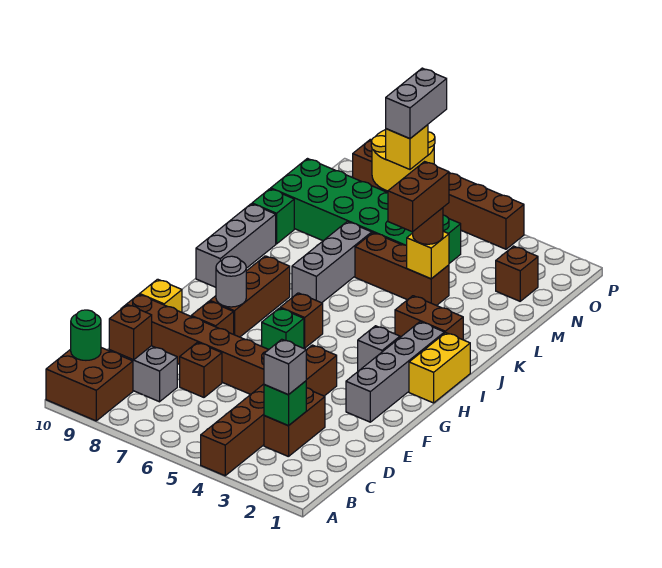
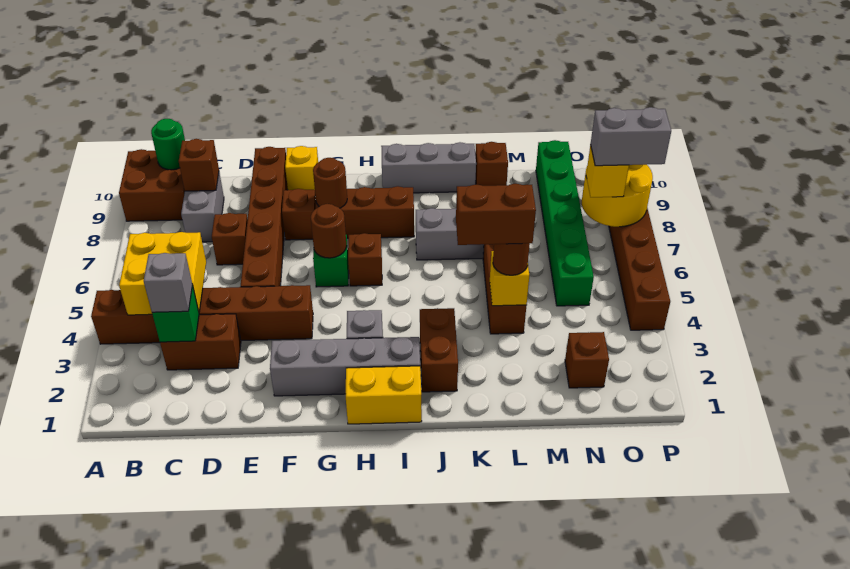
none -> yellow 2x2 brick [119,232,206,315]
none -> brown 1x1 round brick [311,204,347,258]
grey 1x1 round brick [216,256,246,307] -> brown 1x1 round brick [313,158,347,208]
green 1x1 brick [252,189,294,244] -> brown 1x1 brick [475,142,508,186]
green 2x6 brick [271,159,461,263] -> green 1x6 brick [536,140,594,306]

